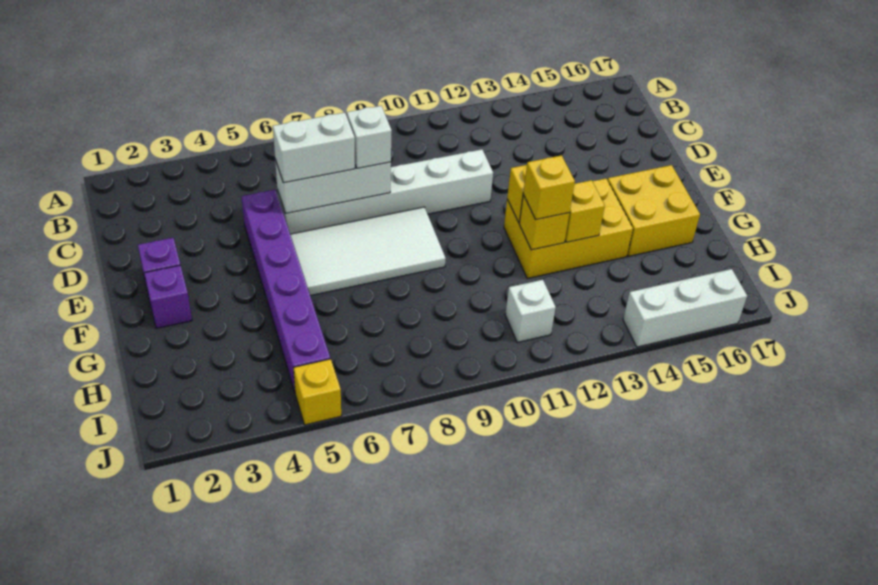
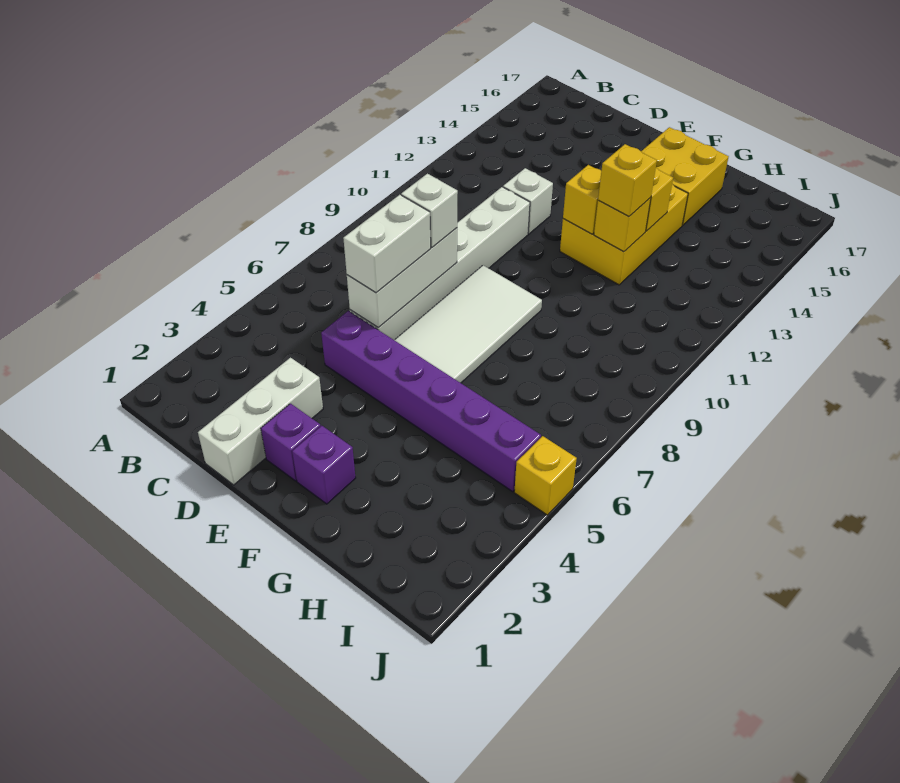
white 1x1 brick [505,280,556,343] -> white 1x1 brick moved to [503,168,553,234]
white 1x3 brick [623,269,747,347] -> white 1x3 brick moved to [198,358,323,485]

